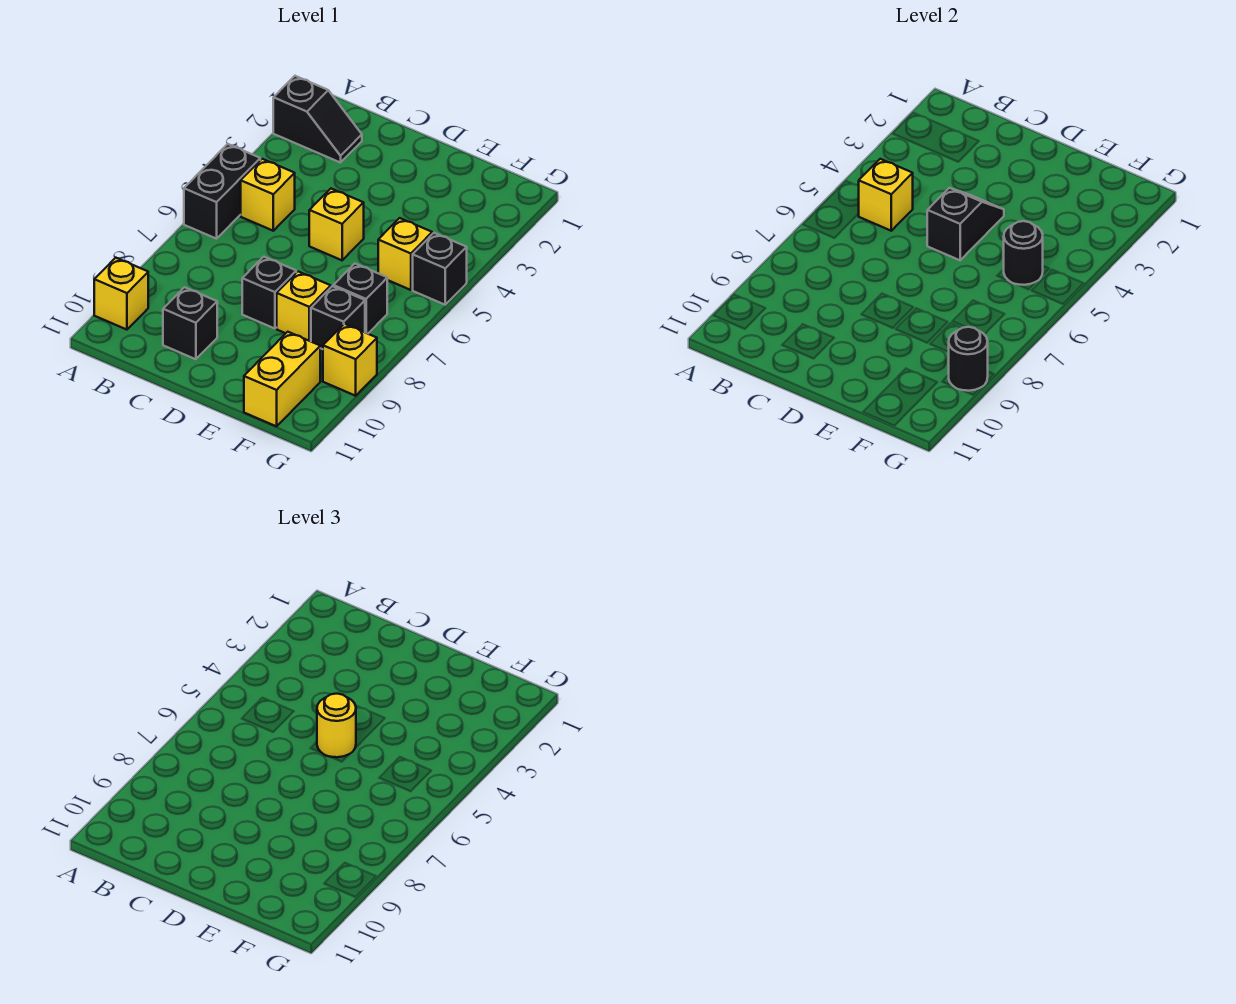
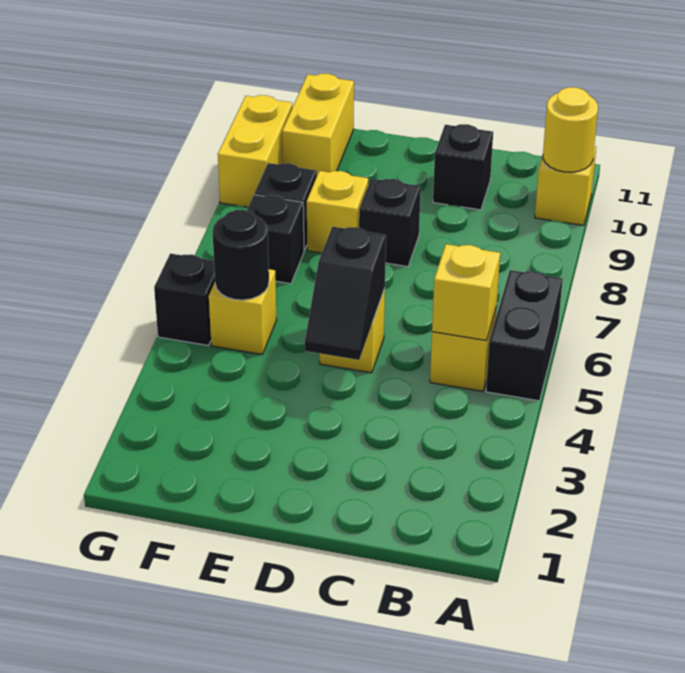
black 1x2 slope [273,76,362,163] -> none
yellow 1x1 round brick [317,694,356,757] -> yellow 1x1 round brick moved to [543,87,598,172]
yellow 1x1 brick [323,324,377,396] -> yellow 1x2 brick [218,95,292,207]
black 1x1 round brick [949,327,988,391] -> none

